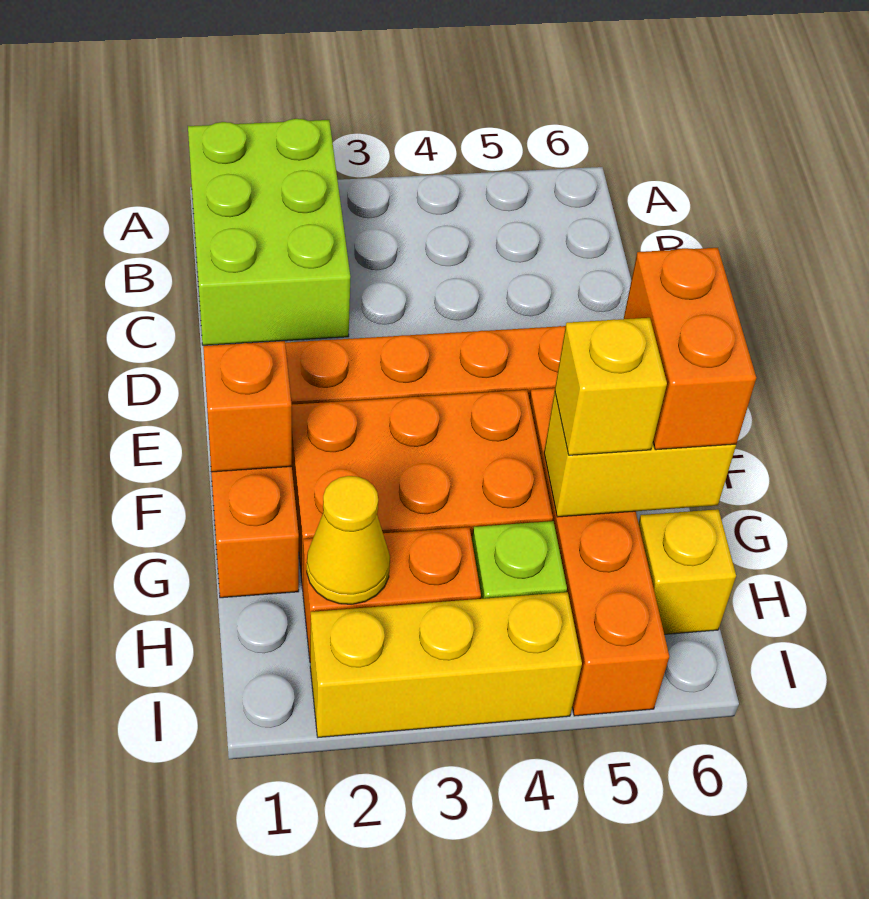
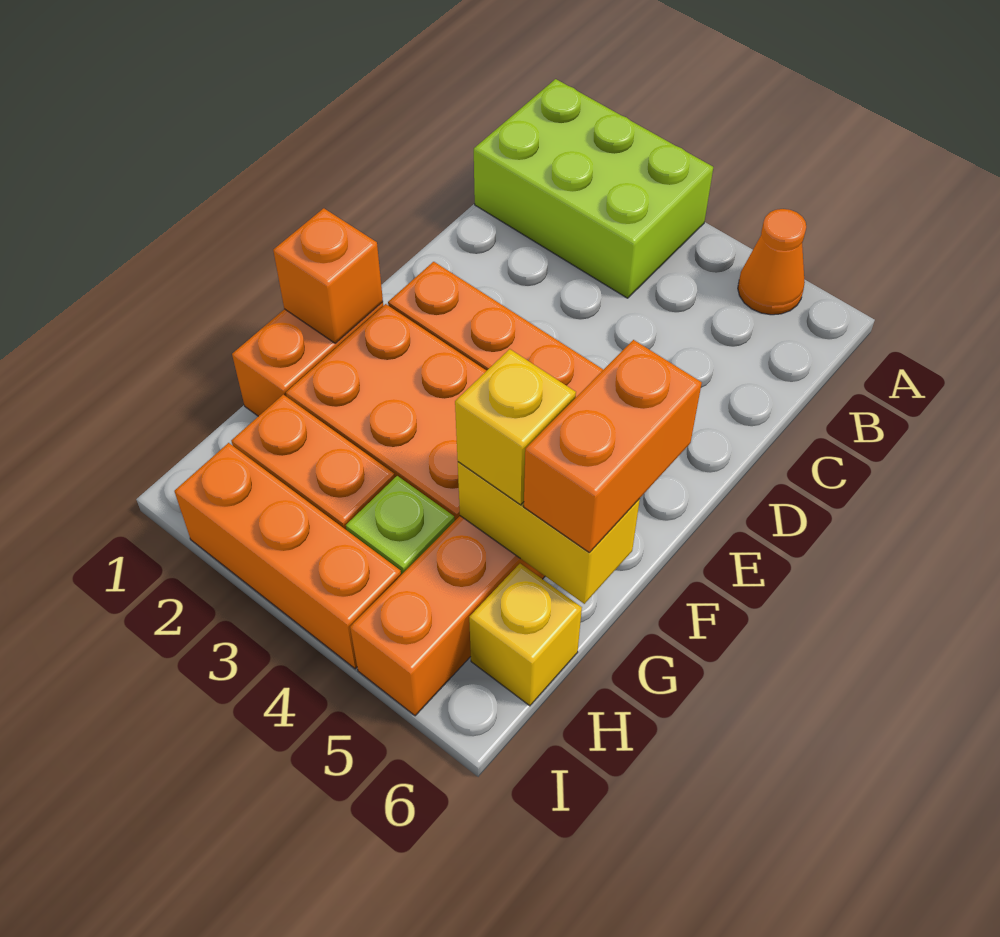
lime 2x3 brick [188,119,350,345] -> lime 2x3 brick turned to [474,79,713,298]
none -> orange 1x1 cone [738,209,806,315]
yellow 1x1 cone [307,476,390,604] -> none
yellow 1x3 brick [310,592,582,737] -> orange 1x3 brick [174,443,401,669]

